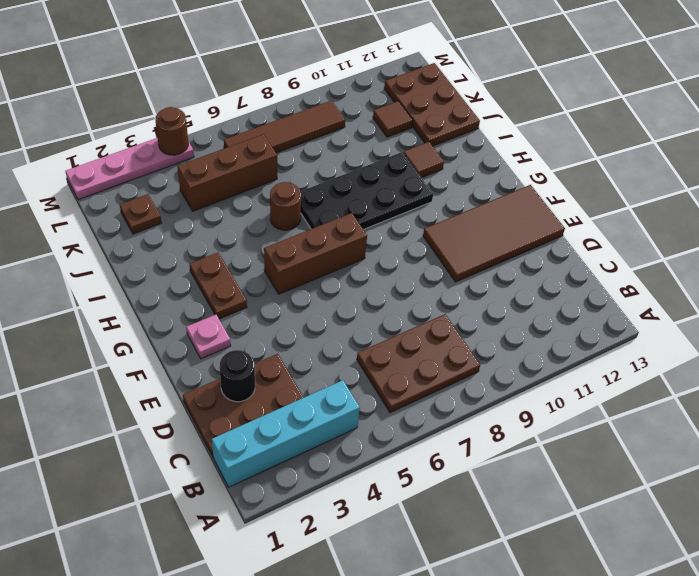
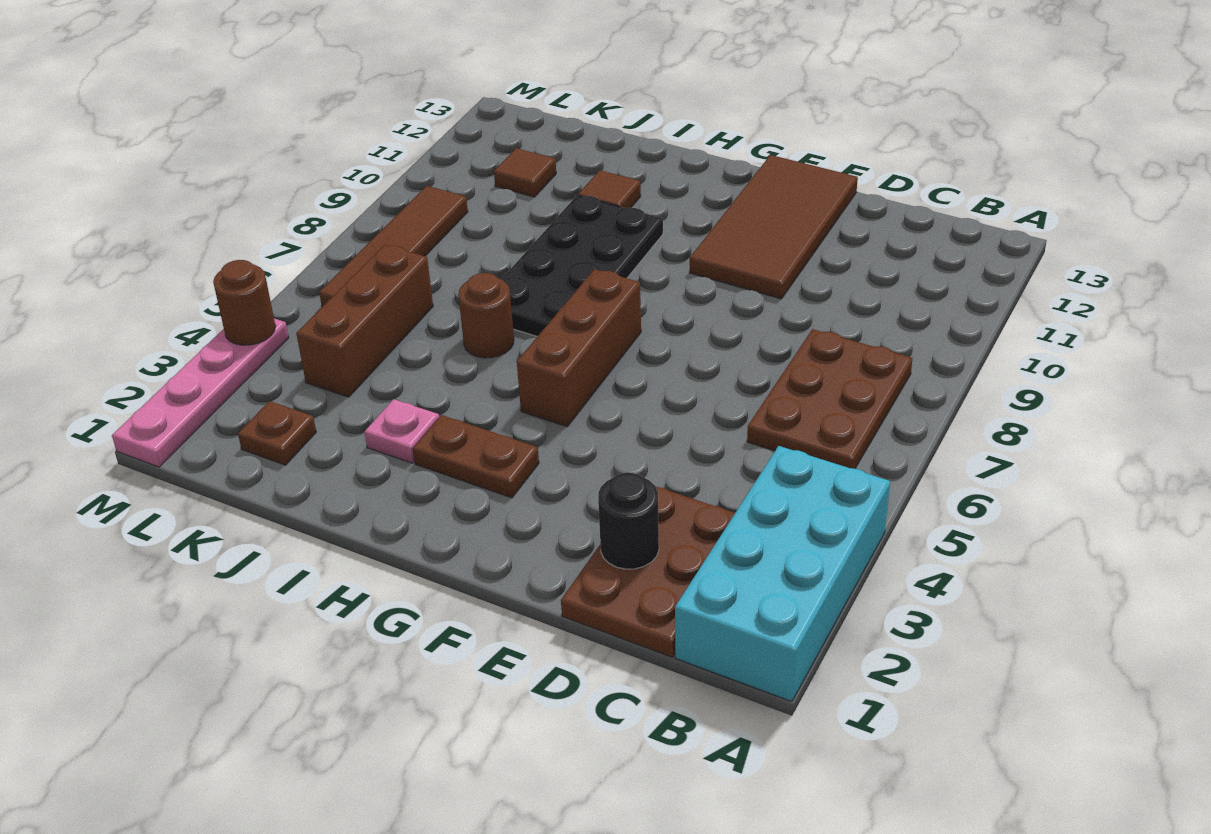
cyan 1x4 brick [212,380,360,487] -> cyan 2x4 brick [675,446,890,702]
pink 1x1 plate [186,315,231,359] -> pink 1x1 plate moved to [365,399,439,463]
brown 2x3 plate [384,63,480,146] -> none

